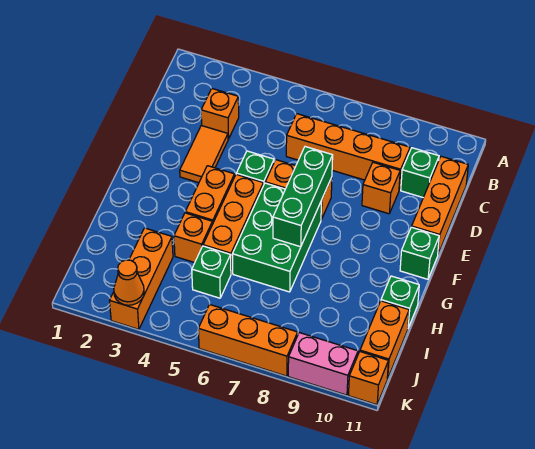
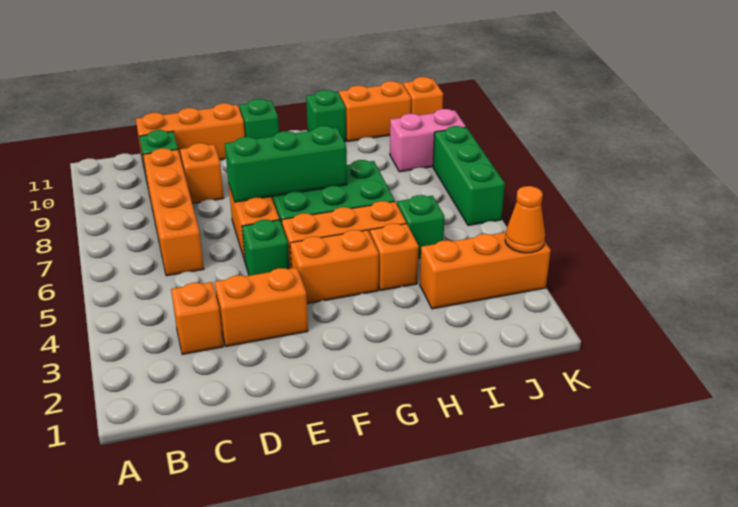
orange 1x2 tile [180,125,228,183] -> orange 1x2 brick [215,268,308,346]
orange 1x3 brick [198,304,298,376] -> green 1x3 brick [433,126,505,226]
pink 1x2 brick [288,333,358,395] -> pink 1x2 brick turned to [390,109,466,172]

